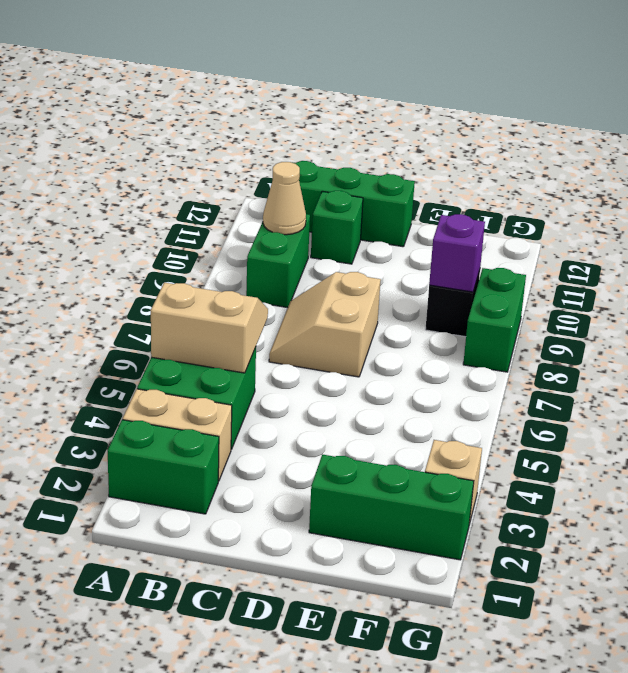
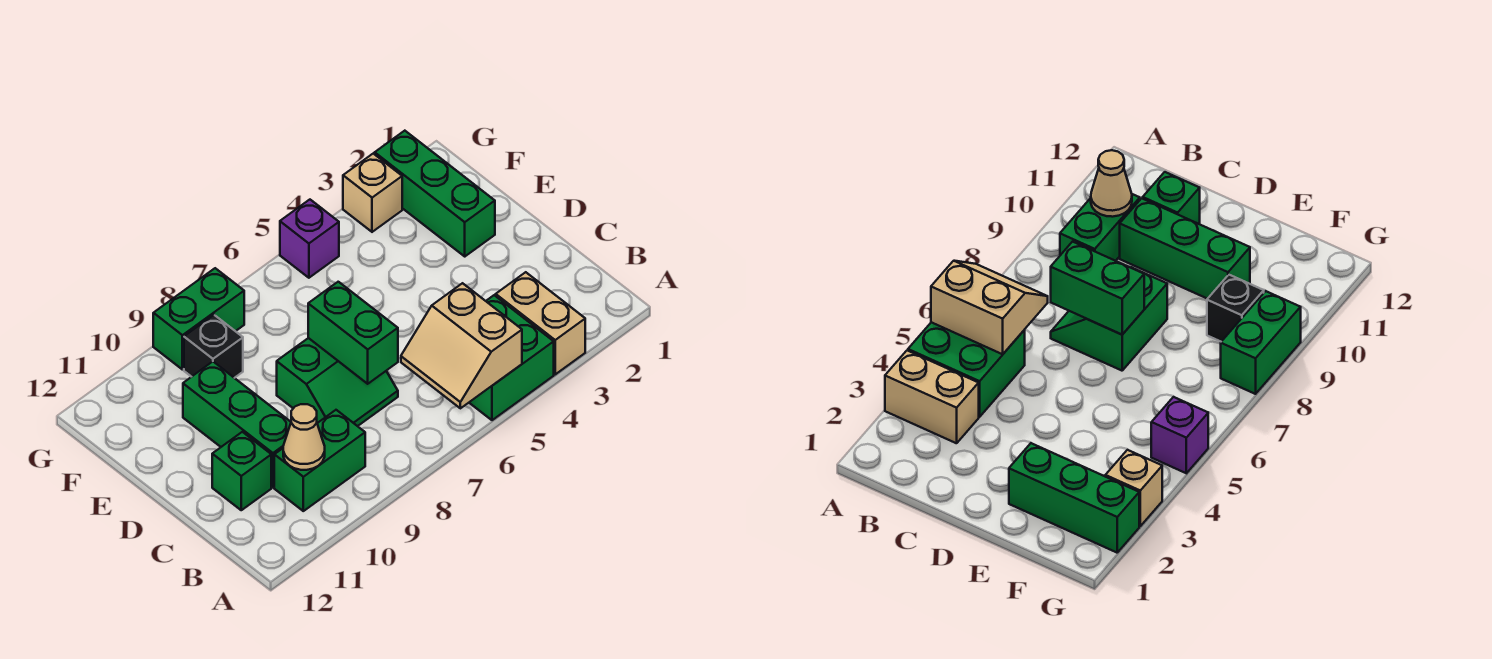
green 1x2 brick [108,420,219,514] -> green 1x2 brick moved to [308,282,398,384]
green 1x3 brick [292,161,415,247] -> green 1x3 brick moved to [183,362,291,487]
tan 2x2 slope [269,272,381,377] -> green 2x2 slope [277,338,398,426]
purple 1x1 brick [429,214,485,292] -> purple 1x1 brick moved to [280,200,339,278]

